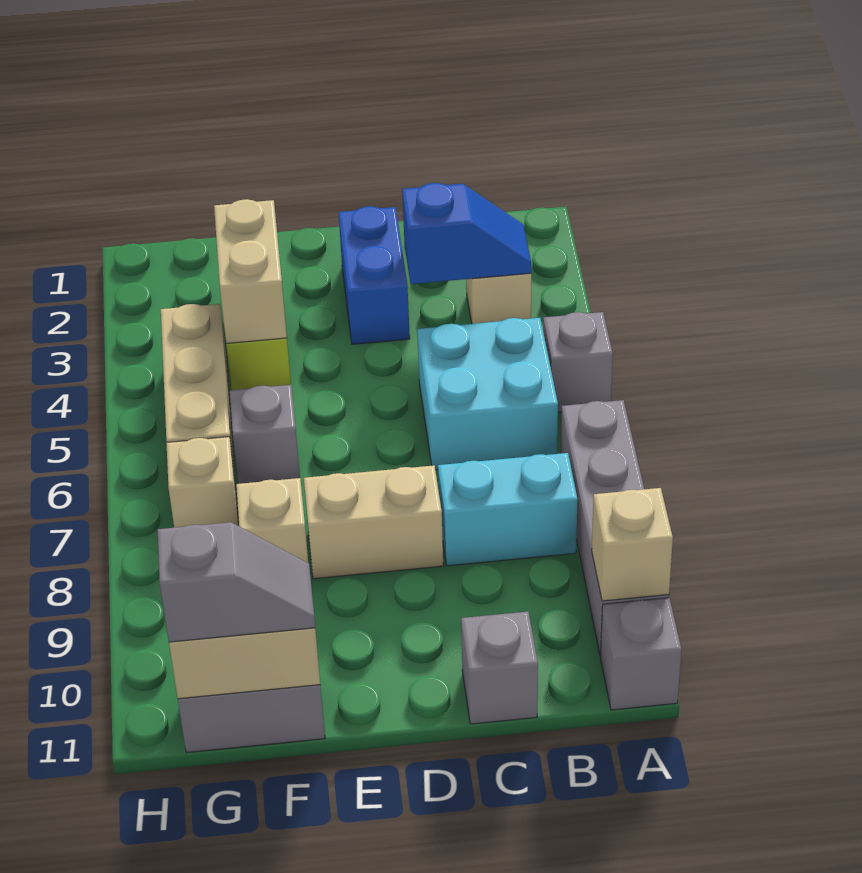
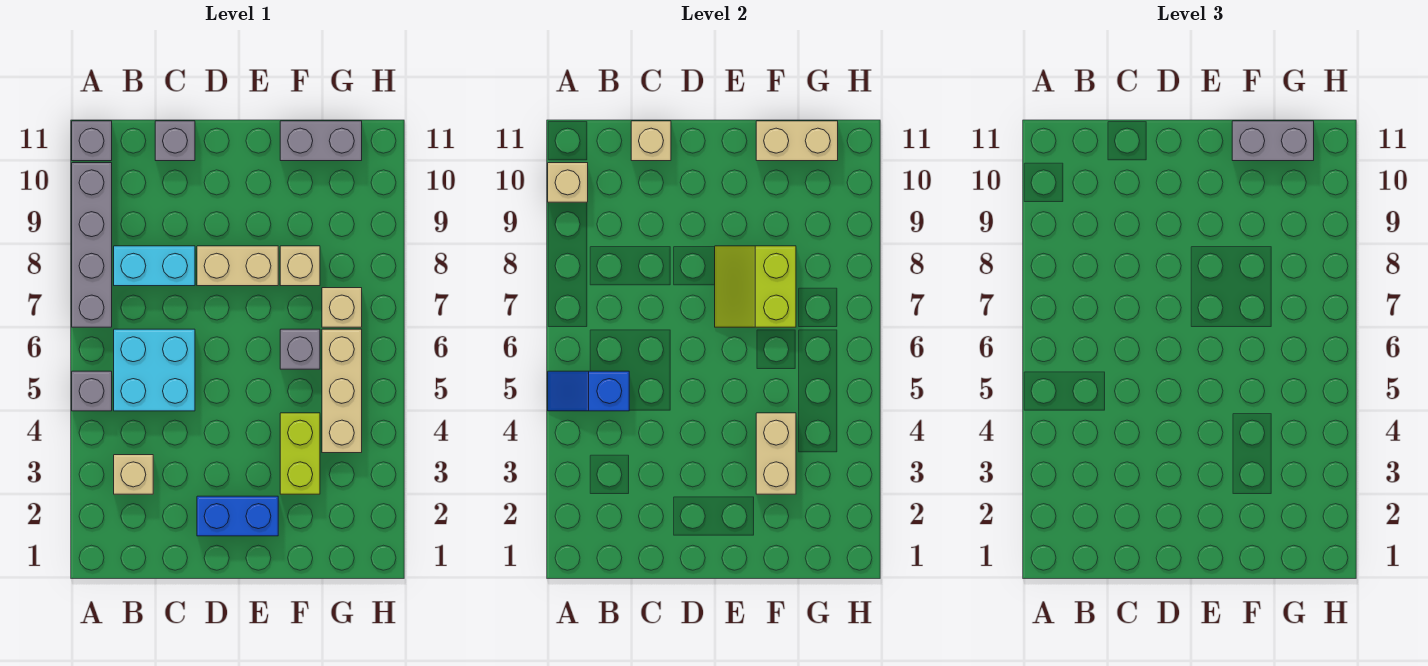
blue 1x2 slope [402,183,531,284] -> blue 1x2 slope moved to [548,371,629,411]
none -> tan 1x1 brick [631,121,671,161]
blue 1x2 brick [339,206,410,344] -> blue 1x2 brick turned to [197,496,278,536]
none -> lime 2x2 slope [715,246,796,327]
grey 1x2 slope [158,522,315,642] -> grey 1x2 brick [1232,121,1314,161]

